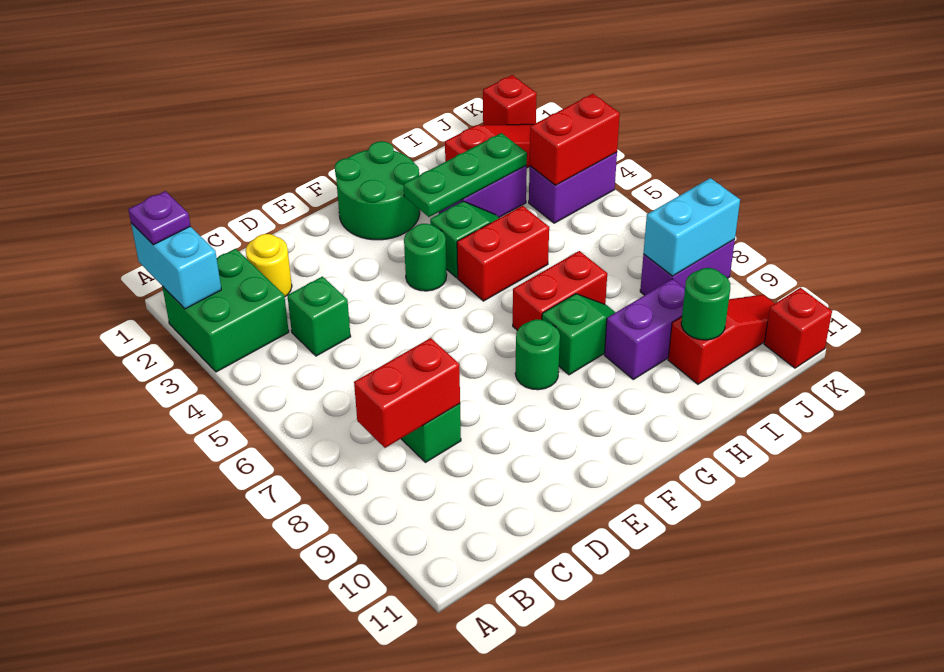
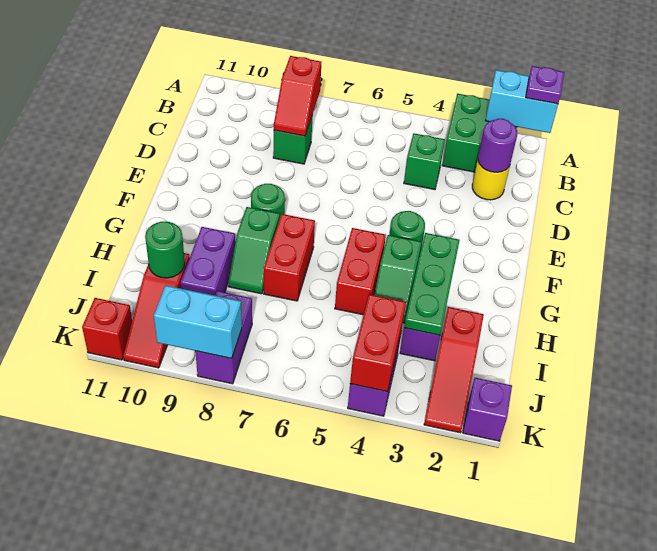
red 1x2 brick [354,338,460,448] -> red 1x2 slope [274,56,321,136]
none -> purple 1x1 round brick [478,119,517,172]
green 2x2 round brick [335,141,420,240] -> none
cyan 1x2 brick [643,178,740,276] -> cyan 1x2 brick turned to [154,286,242,358]
red 1x1 brick [483,75,537,125] -> purple 1x1 brick [463,378,512,441]

